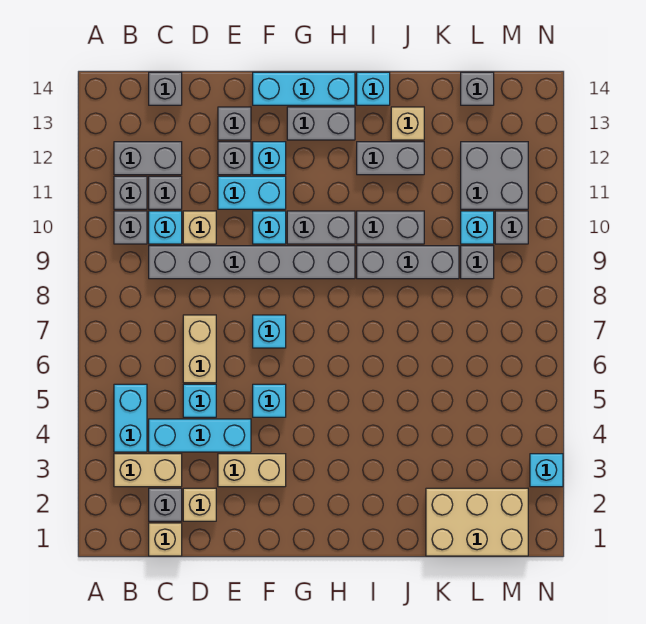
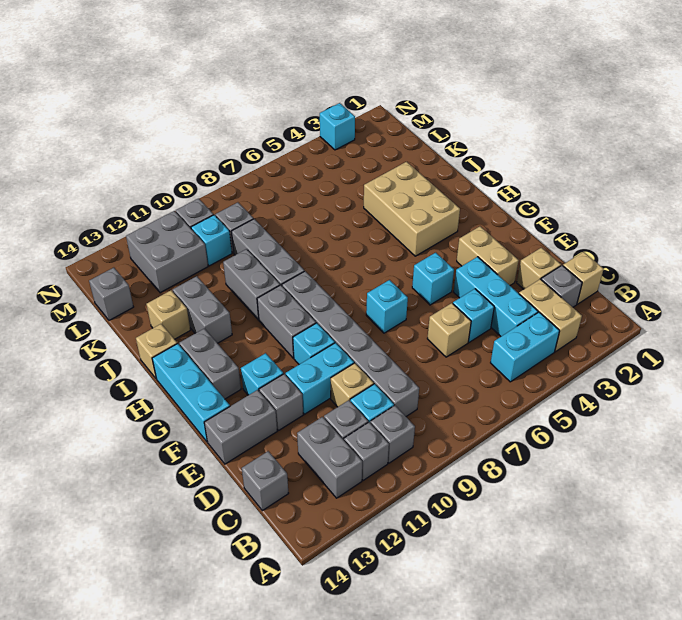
tan 1x2 brick [183,315,216,383] -> tan 1x1 brick [427,303,471,357]
cyan 1x2 brick [218,176,286,209] -> cyan 1x2 brick turned to [286,343,354,414]
grey 1x1 brick [218,107,251,140] -> grey 1x2 brick [204,390,277,464]
cyan 1x1 brick [357,72,390,105] -> tan 1x1 brick [136,324,177,379]
tan 2x3 brick [426,488,528,556] -> tan 2x3 brick moved to [364,162,460,256]

